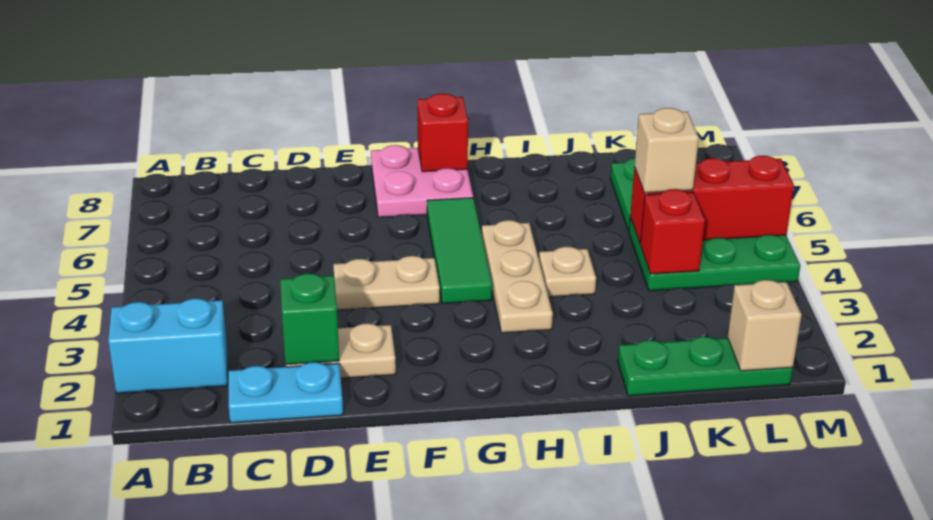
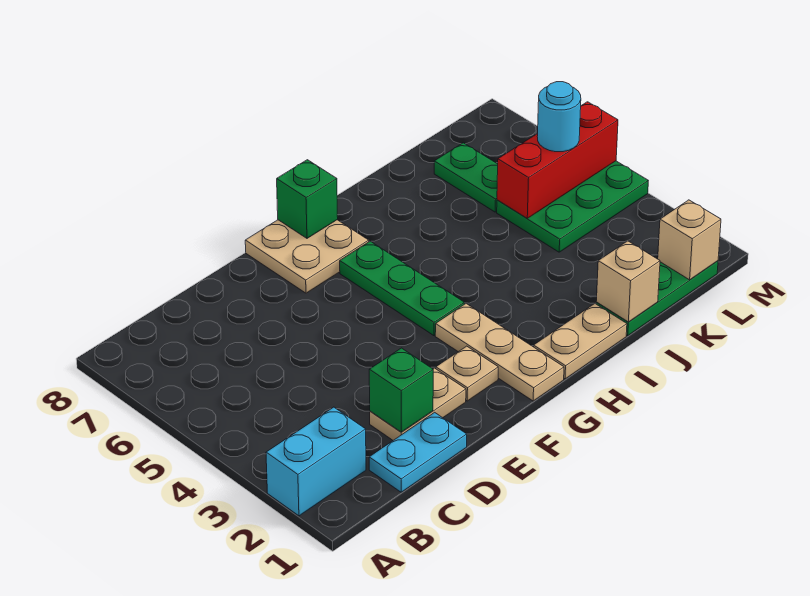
tan 1x2 plate [333,256,440,310] -> tan 1x2 plate moved to [534,304,627,379]
pink 2x2 plate [371,145,473,217] -> tan 2x2 plate [245,220,369,293]
green 1x3 tile [427,198,492,303] -> green 1x3 plate [340,241,464,336]
red 1x1 brick [418,93,468,172] -> green 1x1 brick [277,160,338,238]
tan 1x3 plate [482,220,553,333] -> tan 1x3 plate moved to [435,304,564,401]
tan 1x1 plate [539,247,596,297] -> tan 1x1 plate moved to [436,346,498,401]
red 1x1 brick [640,189,705,274] -> none
tan 1x1 brick [635,108,699,193] -> tan 1x1 brick moved to [596,241,660,322]
none -> cyan 1x1 round brick [537,82,581,152]

